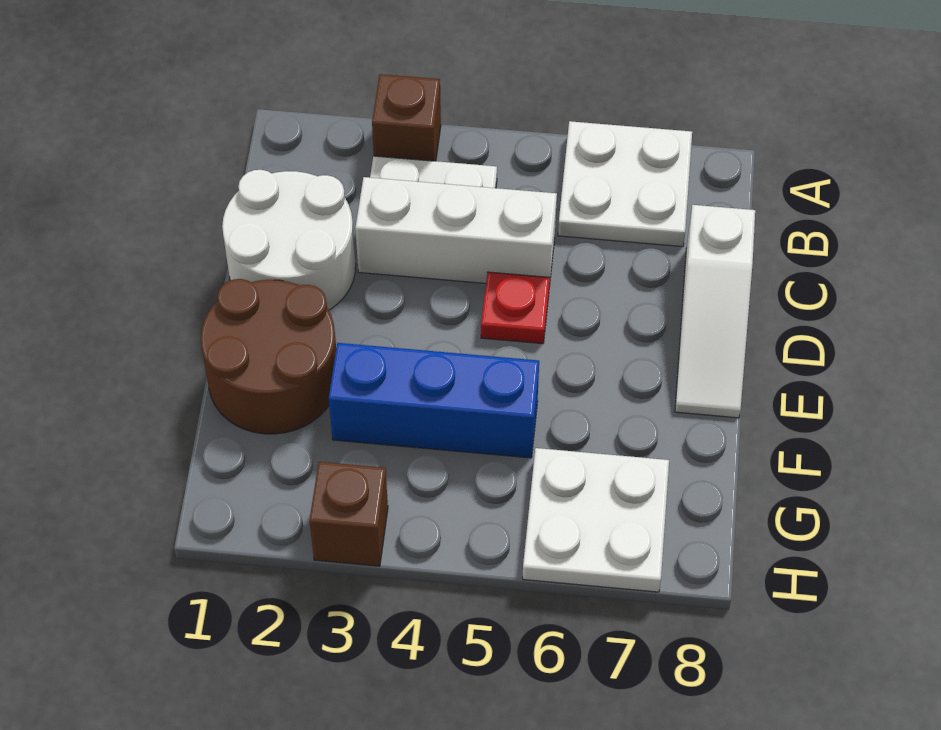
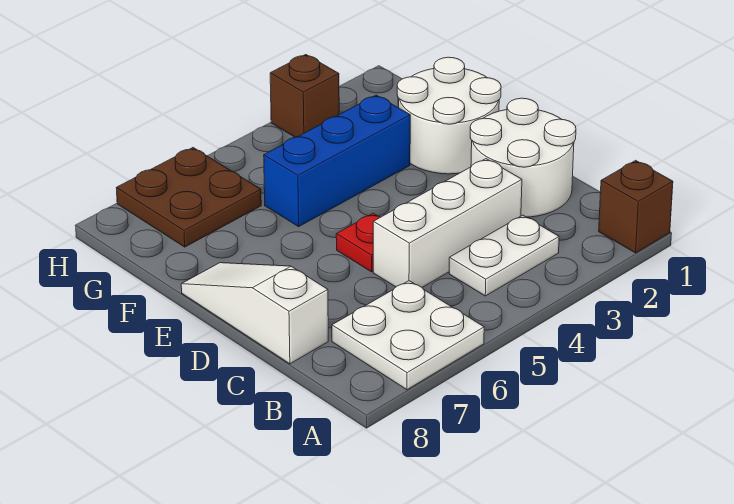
brown 1x1 brick [372,74,441,161] -> brown 1x1 brick moved to [599,160,673,253]
brown 2x2 round brick [201,279,336,434] -> white 2x2 round brick [397,57,501,174]
white 2x2 plate [522,448,669,592] -> brown 2x2 plate [117,148,261,247]

